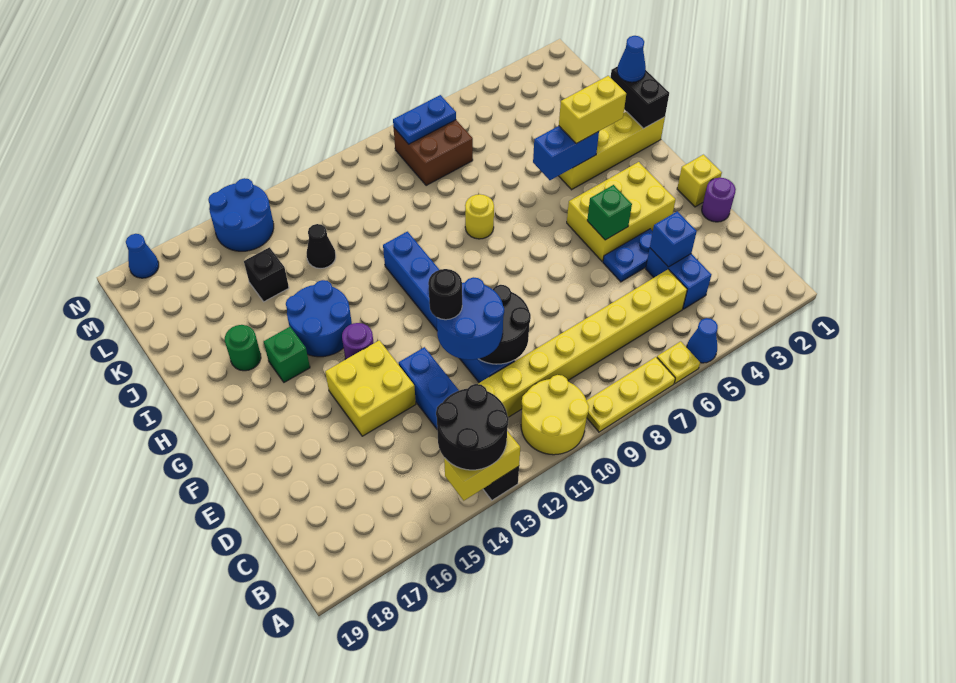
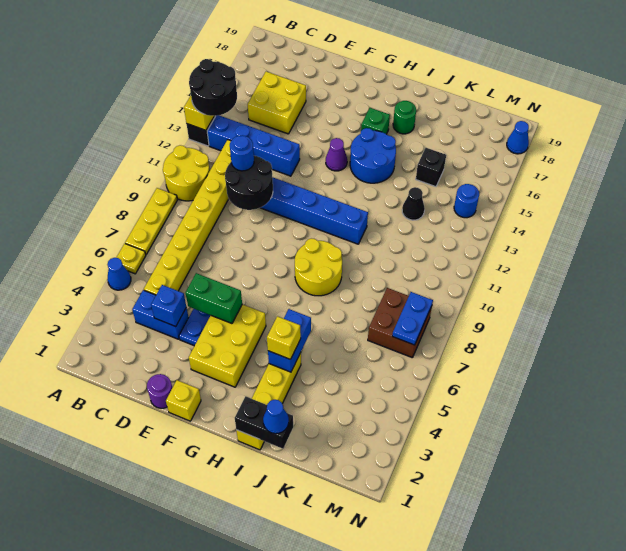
blue 2x2 round brick [437,277,504,360] -> blue 1x1 round brick [230,135,254,171]
black 1x1 round brick [428,269,462,320] -> none
yellow 2x2 brick [325,340,416,436] -> yellow 2x2 brick moved to [248,72,306,134]
green 1x1 brick [587,185,632,240] -> green 1x2 brick [185,273,242,323]
purple 1x1 round brick [342,323,374,359] -> purple 1x1 cone [326,138,347,171]
yellow 1x2 brick [559,76,626,144] -> yellow 1x1 brick [267,316,301,359]
yellow 1x1 round brick [465,194,494,239] -> yellow 2x2 round brick [295,238,342,296]
blue 2x2 round brick [208,178,274,251] -> blue 1x1 round brick [454,184,479,218]

